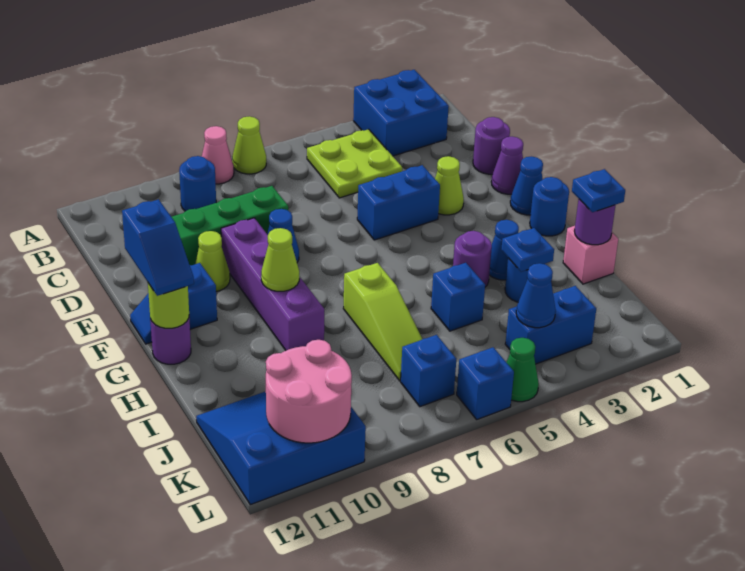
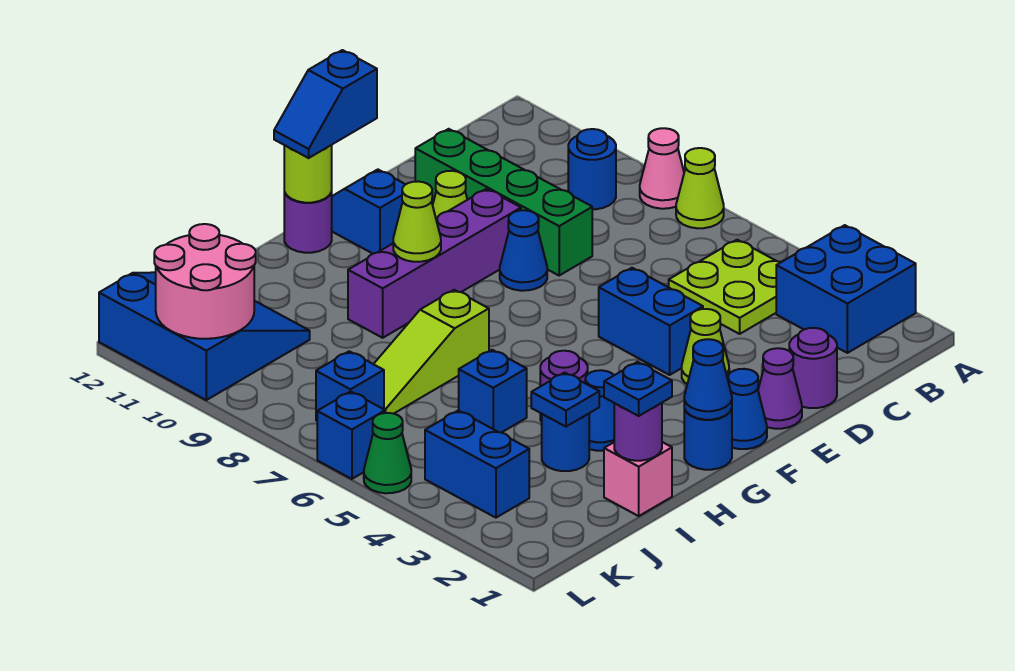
blue 1x1 cone [516,263,556,328] -> blue 1x1 cone moved to [684,339,732,420]

